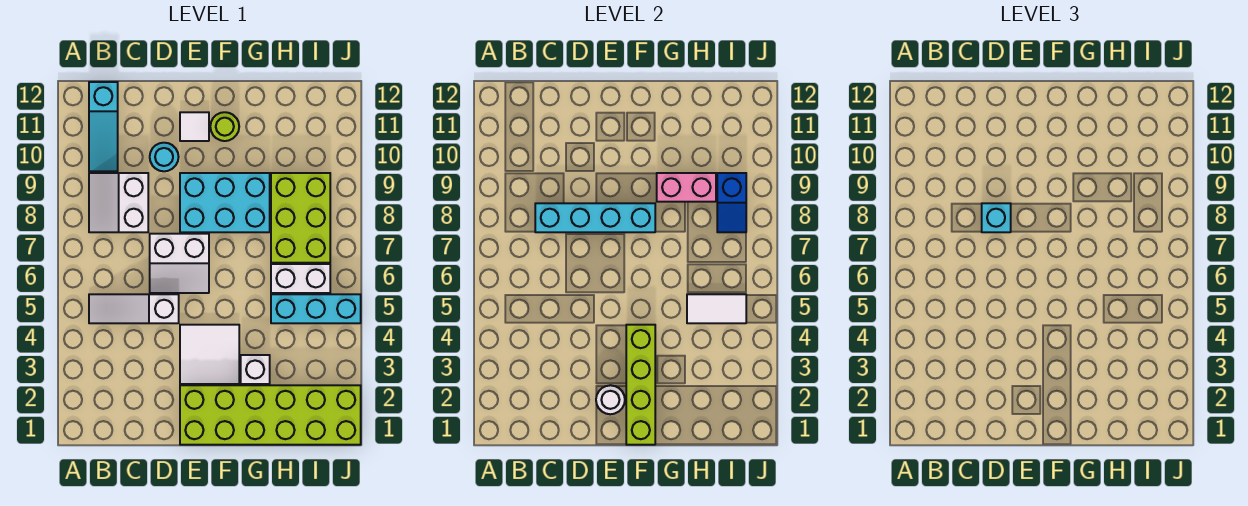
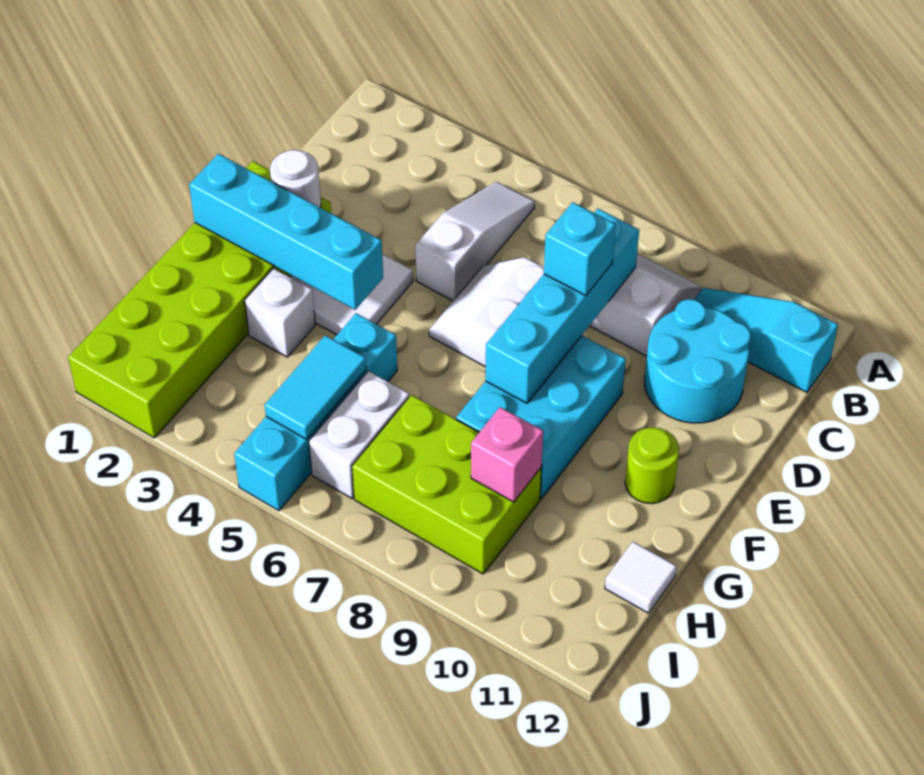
cyan 1x1 round brick [150,143,178,171] -> cyan 2x2 round brick [645,299,751,423]
white 1x1 tile [180,112,209,141] -> white 1x1 tile moved to [605,542,676,613]
lime 1x4 brick [626,325,655,445] -> cyan 1x4 brick [189,154,383,310]
pink 1x2 brick [657,173,716,202] -> pink 1x1 brick [471,407,543,502]
cyan 1x3 brick [271,294,361,323] -> cyan 1x4 brick [234,313,397,511]
white 1x2 tile [687,294,746,323] -> cyan 1x2 tile [265,335,366,439]
blue 1x2 slope [717,173,746,232] -> none

